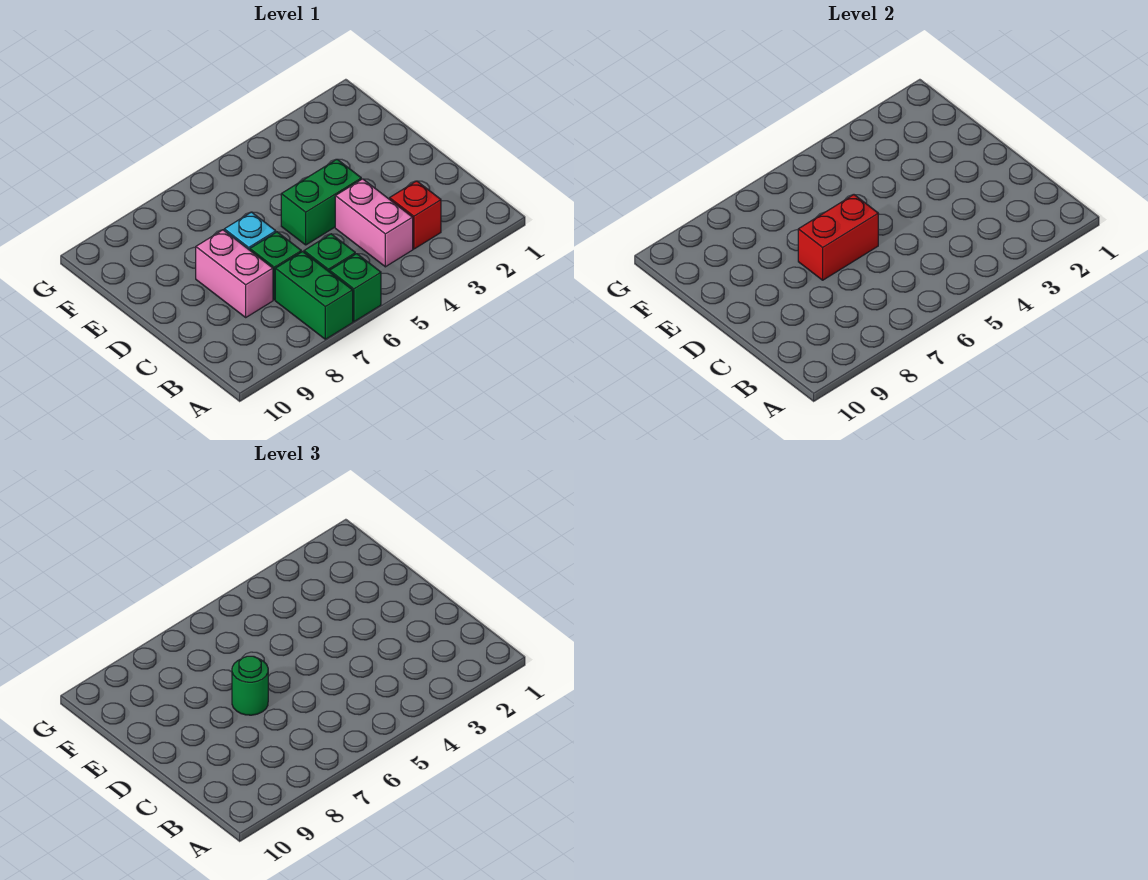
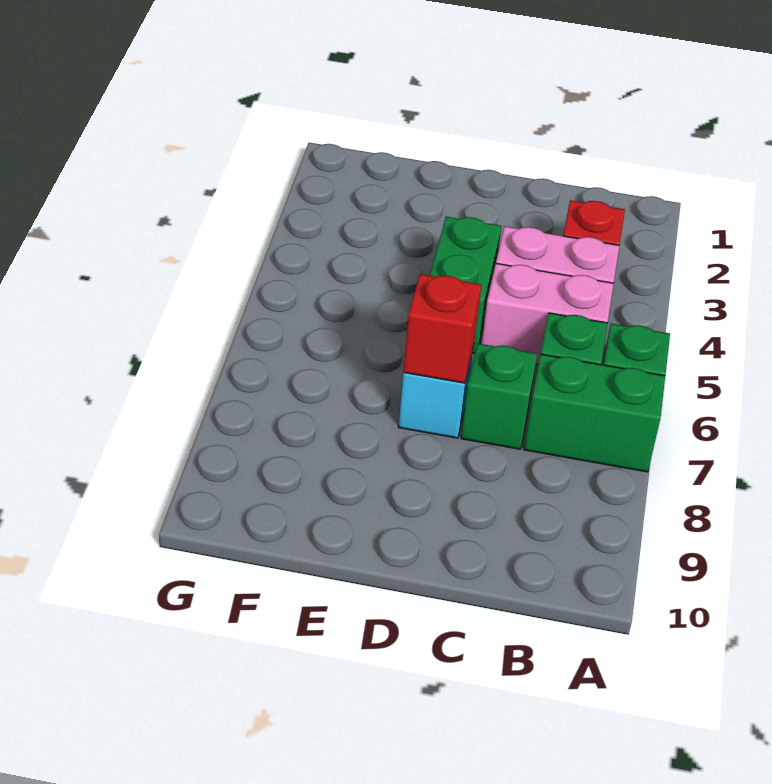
pink 1x2 brick [196,230,273,317] -> pink 1x2 brick moved to [482,263,614,365]
red 1x2 brick [798,195,878,280] -> red 1x1 brick [403,274,481,383]
green 1x1 round brick [232,656,268,715] -> none

